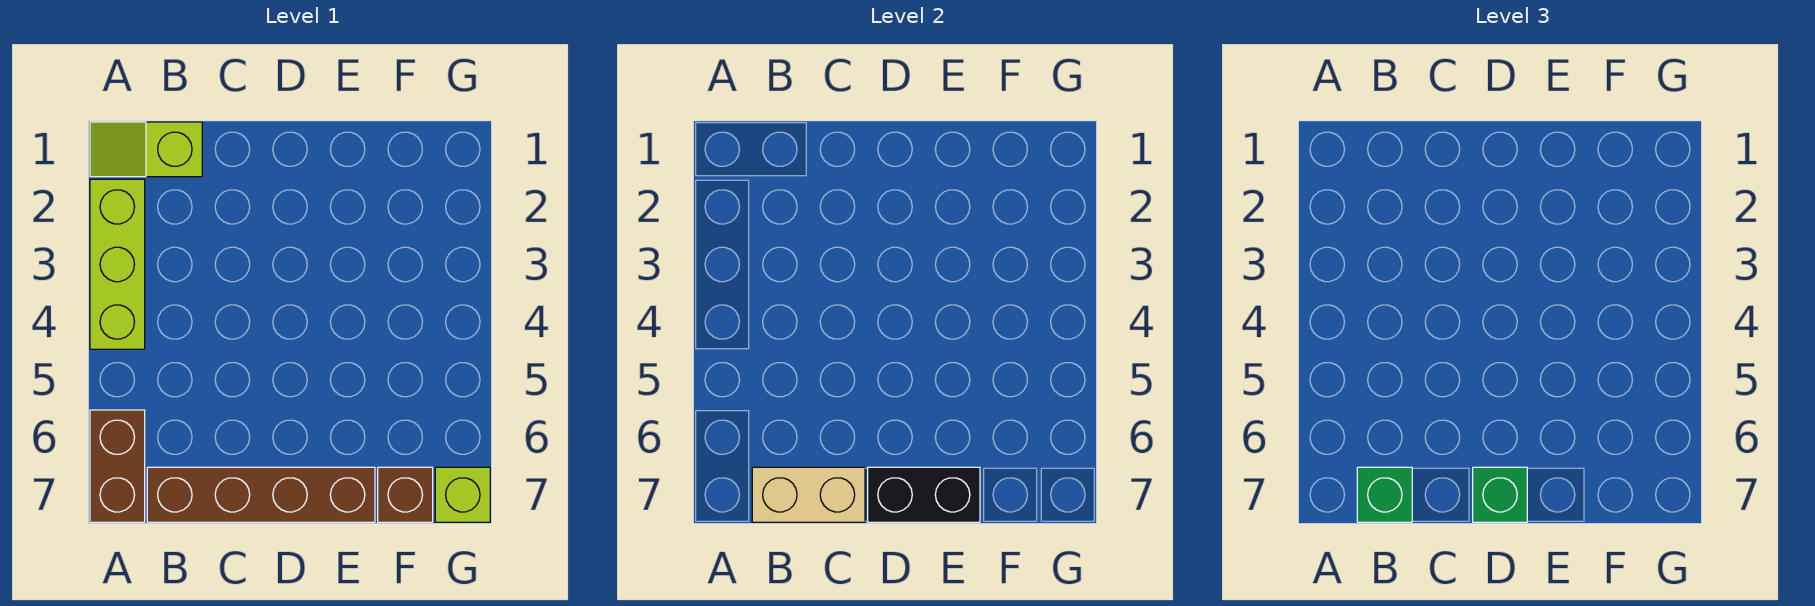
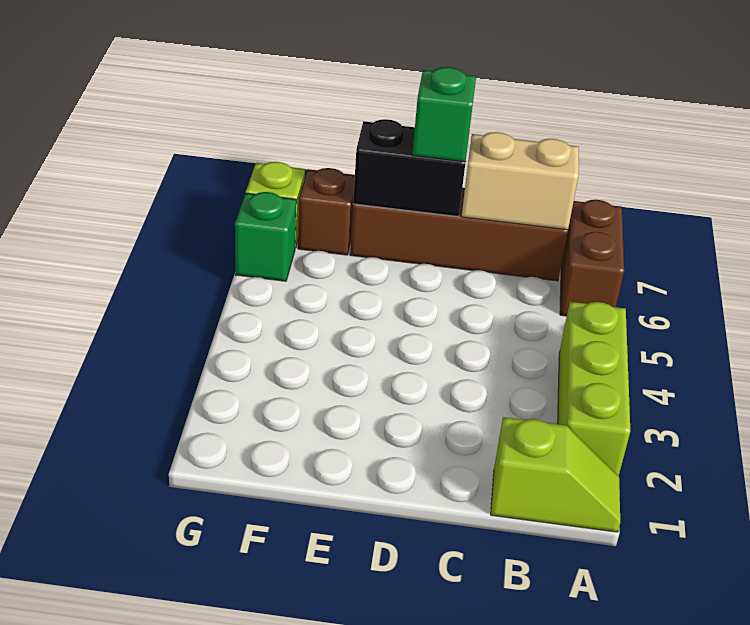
green 1x1 brick [1357,467,1412,522] -> green 1x1 brick moved to [235,192,296,281]

